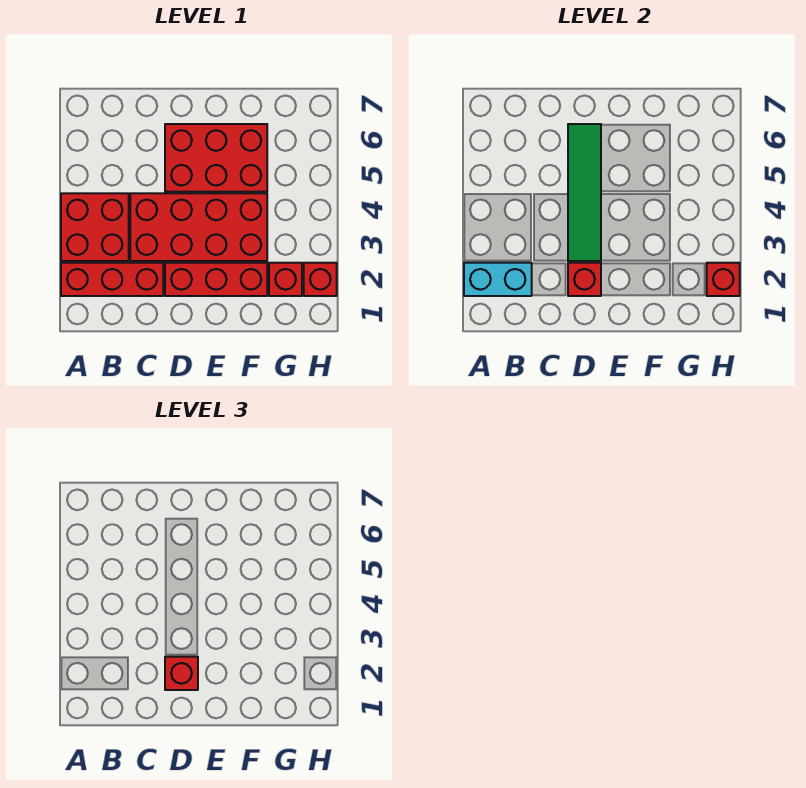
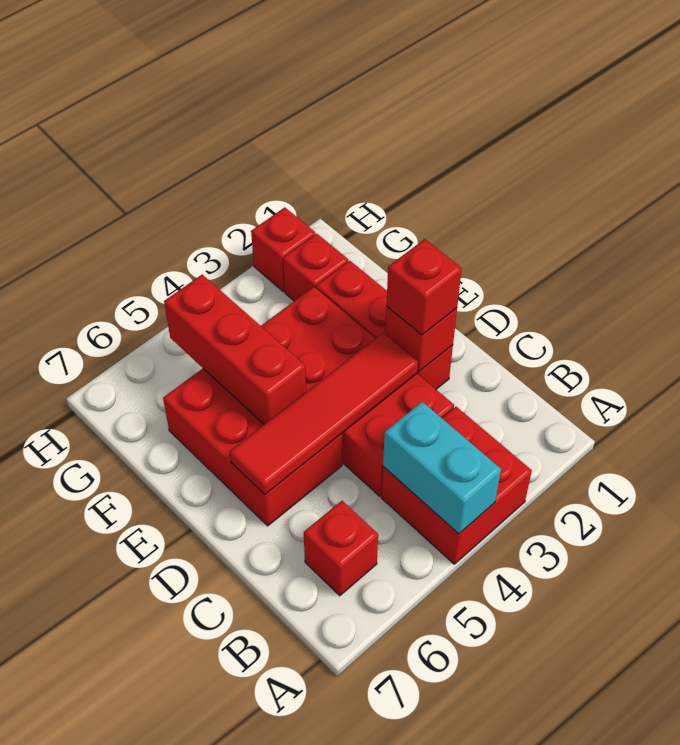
red 1x3 brick [61,263,163,296] -> red 1x3 brick moved to [164,275,306,424]
cyan 1x2 brick [464,263,532,296] -> cyan 1x2 brick moved to [383,402,501,534]
green 1x4 tile [568,124,601,261] -> red 1x4 tile [230,333,418,494]
red 1x1 brick [707,263,740,296] -> red 1x1 brick moved to [304,501,378,596]

